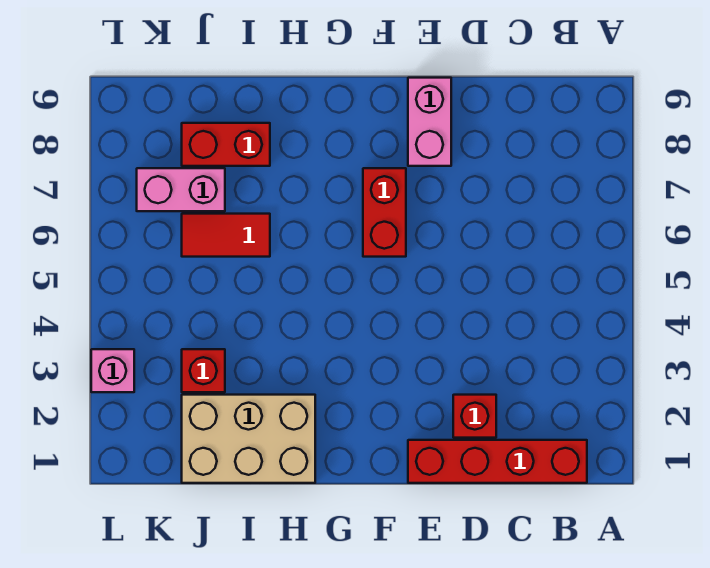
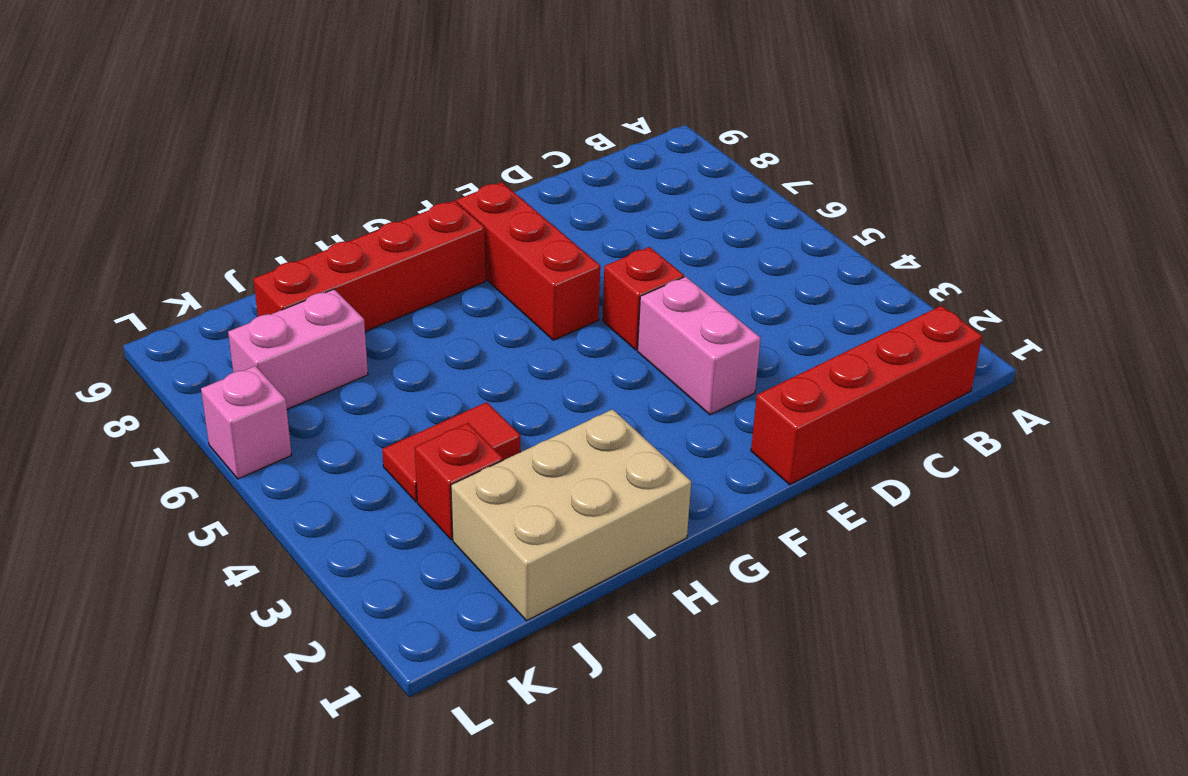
red 1x1 brick [453,395,496,438] -> red 1x1 brick moved to [602,247,684,350]
pink 1x2 brick [408,78,451,166] -> pink 1x2 brick moved to [638,277,761,415]
red 1x2 brick [363,168,406,257] -> red 1x3 brick [457,182,600,340]
red 1x2 tile [182,214,270,257] -> red 1x2 tile moved to [382,402,520,502]
red 1x2 brick [182,123,270,166] -> red 1x4 brick [253,201,485,332]
pink 1x1 brick [91,349,134,392] -> pink 1x1 brick moved to [201,366,292,479]

